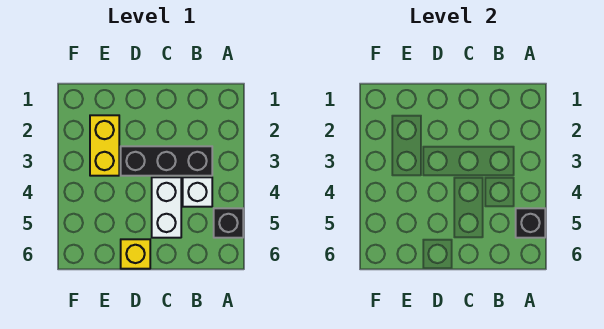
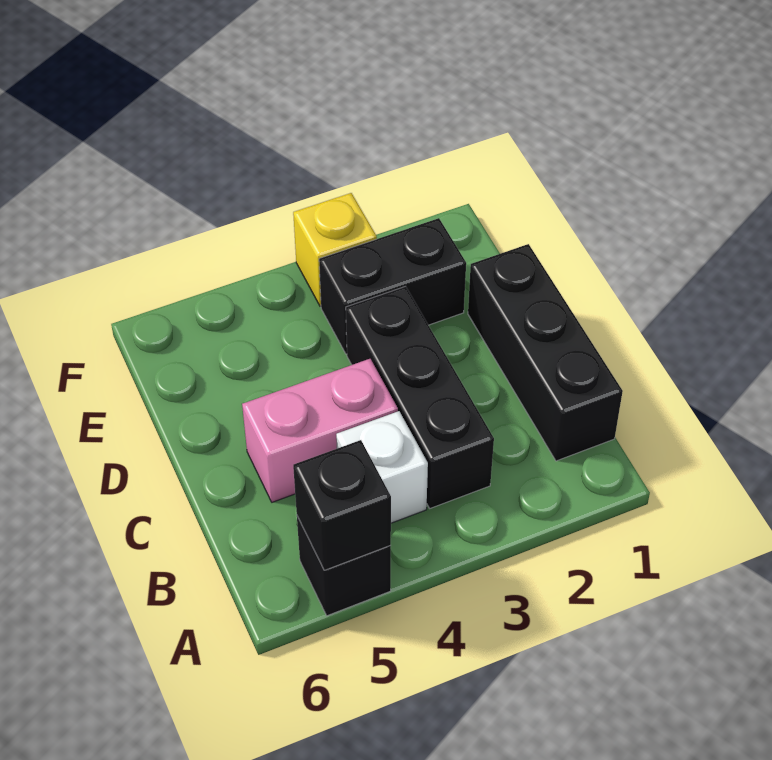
none -> black 1x3 brick [468,244,623,461]
white 1x2 brick [152,177,181,238] -> pink 1x2 brick [242,359,398,502]
yellow 1x1 brick [121,239,150,269] -> yellow 1x1 brick moved to [293,193,377,306]
yellow 1x2 brick [90,115,119,176] -> black 1x2 brick [319,218,466,354]

